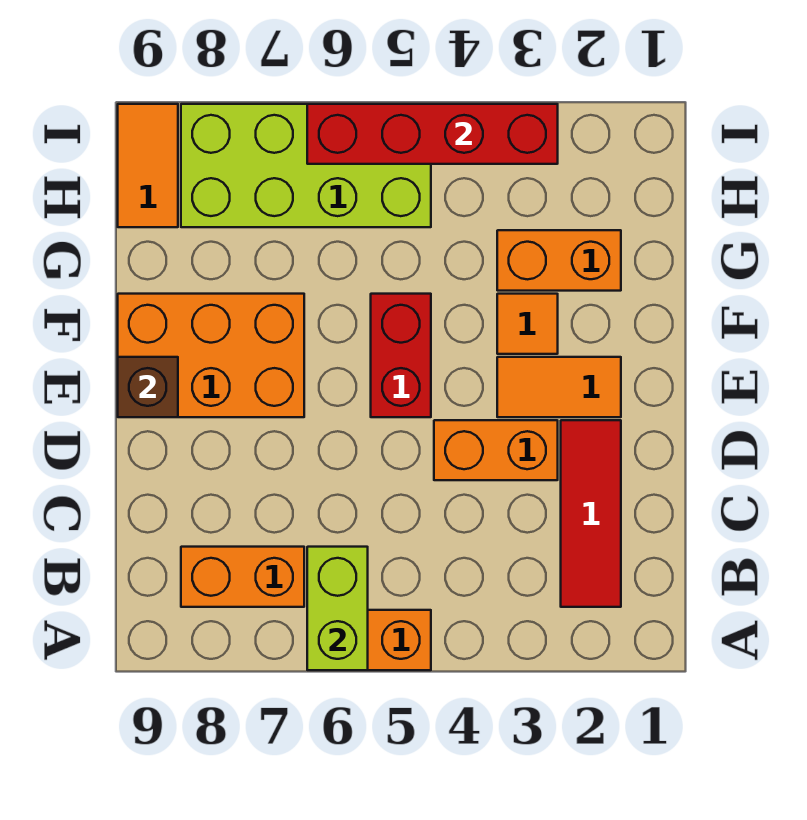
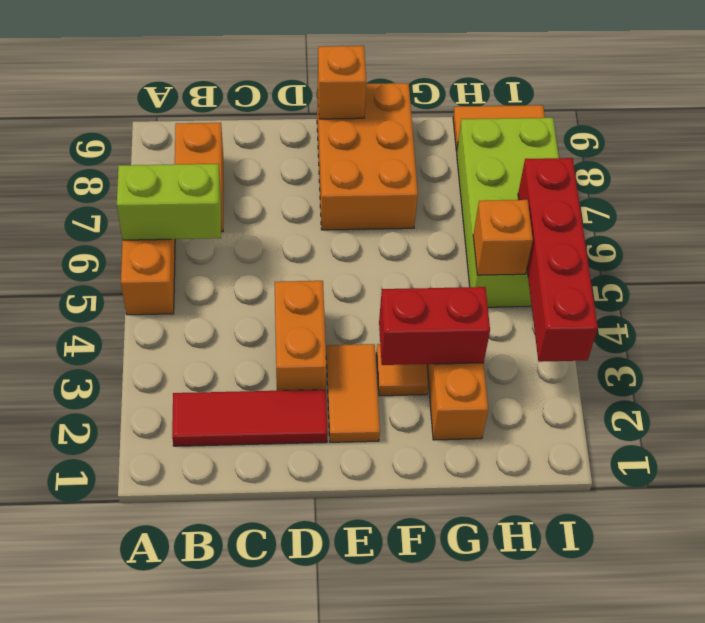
red 1x2 brick [371,294,431,417] -> red 1x2 brick moved to [379,287,490,365]
brown 1x1 brick [118,357,178,417] -> orange 1x1 brick [318,46,366,119]
none -> orange 1x1 brick [473,200,533,275]

